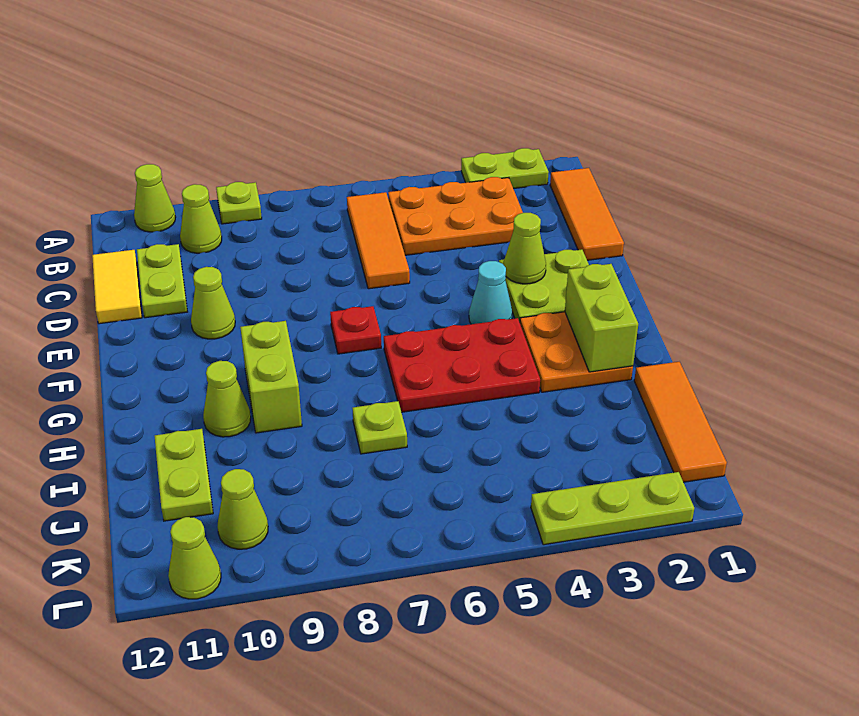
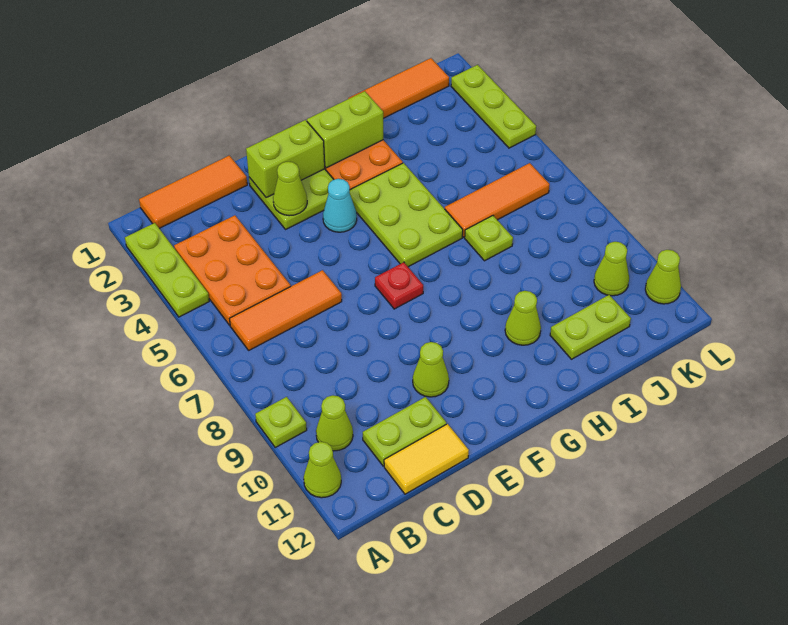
lime 1x2 plate [461,148,549,189] -> lime 1x3 plate [125,223,209,317]
red 2x3 plate [384,318,540,412] -> lime 2x3 plate [349,163,463,267]
lime 1x2 brick [240,321,302,433] -> lime 1x2 brick moved to [246,120,325,198]
none -> orange 1x3 tile [445,163,550,237]

